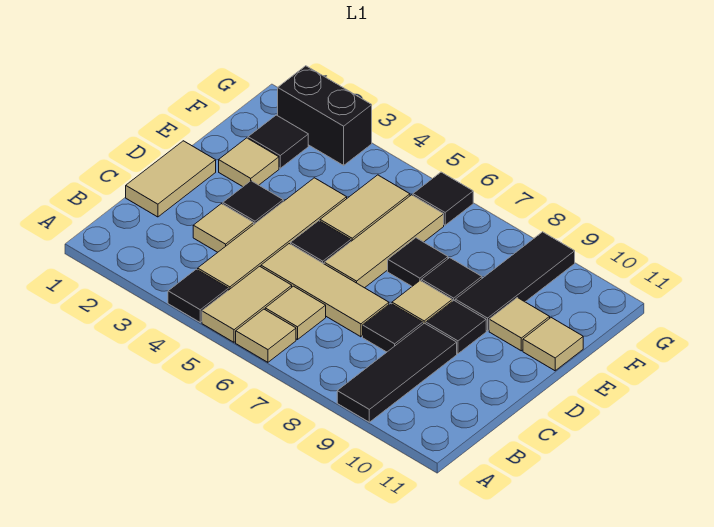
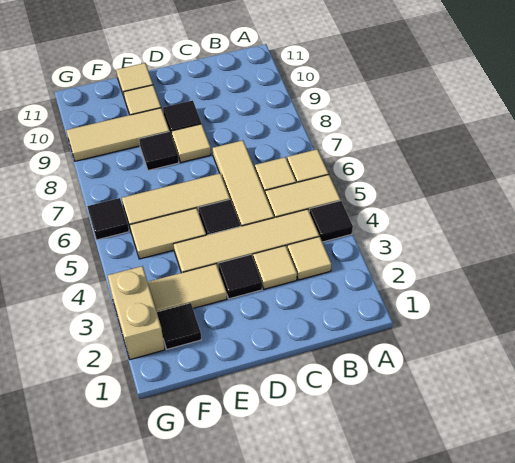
black 1x3 tile [337,323,457,422] -> none
tan 1x2 tile [126,141,216,217] -> tan 1x2 tile moved to [148,264,227,312]
black 1x1 tile [363,303,423,352] -> none
tan 1x1 tile [219,138,279,187] -> tan 1x1 tile moved to [287,237,332,280]
black 1x1 tile [388,238,448,286] -> none
black 1x3 tile [455,232,575,331] -> tan 1x3 tile [66,108,169,161]
black 1x2 brick [278,66,372,165] -> tan 1x2 brick [107,266,165,360]

